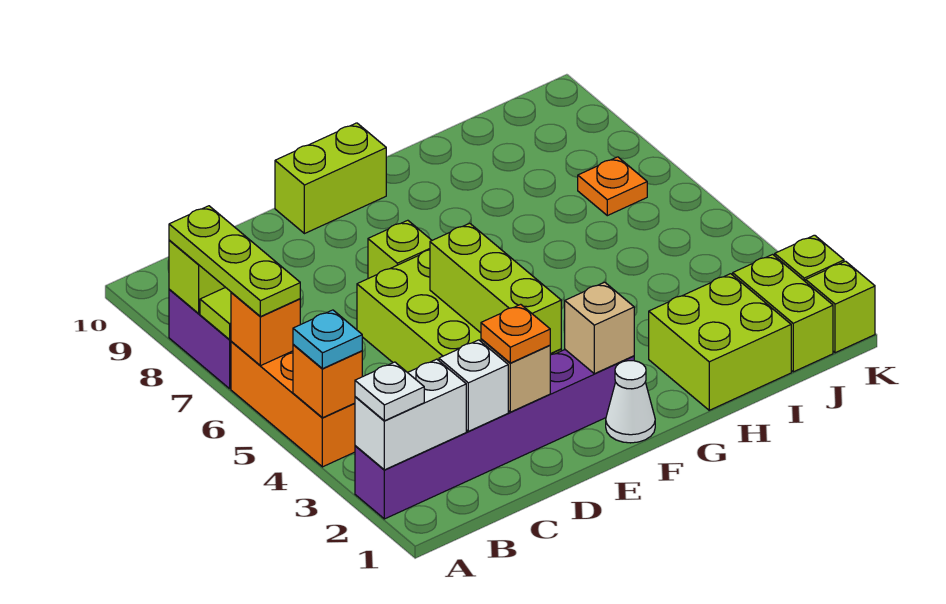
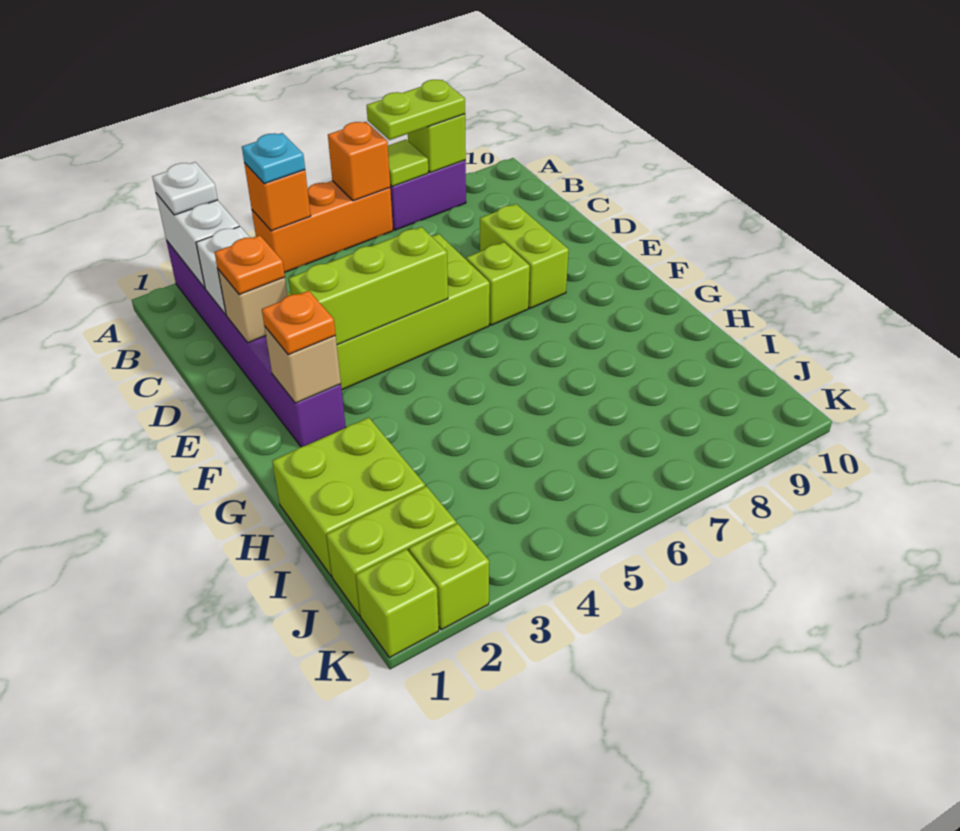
lime 1x3 plate [169,206,300,317] -> lime 1x2 plate [367,80,465,140]
lime 1x2 brick [275,123,386,234] -> lime 1x2 brick moved to [480,204,569,308]
white 1x1 cone [606,361,655,443] -> none
orange 1x1 plate [578,157,647,216] -> orange 1x1 plate moved to [262,291,336,355]

